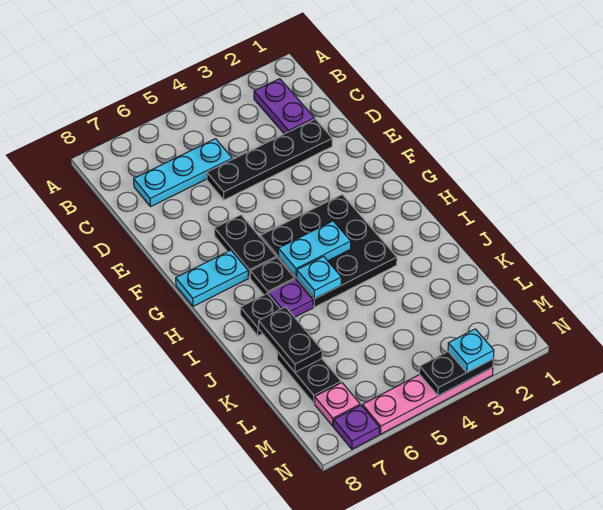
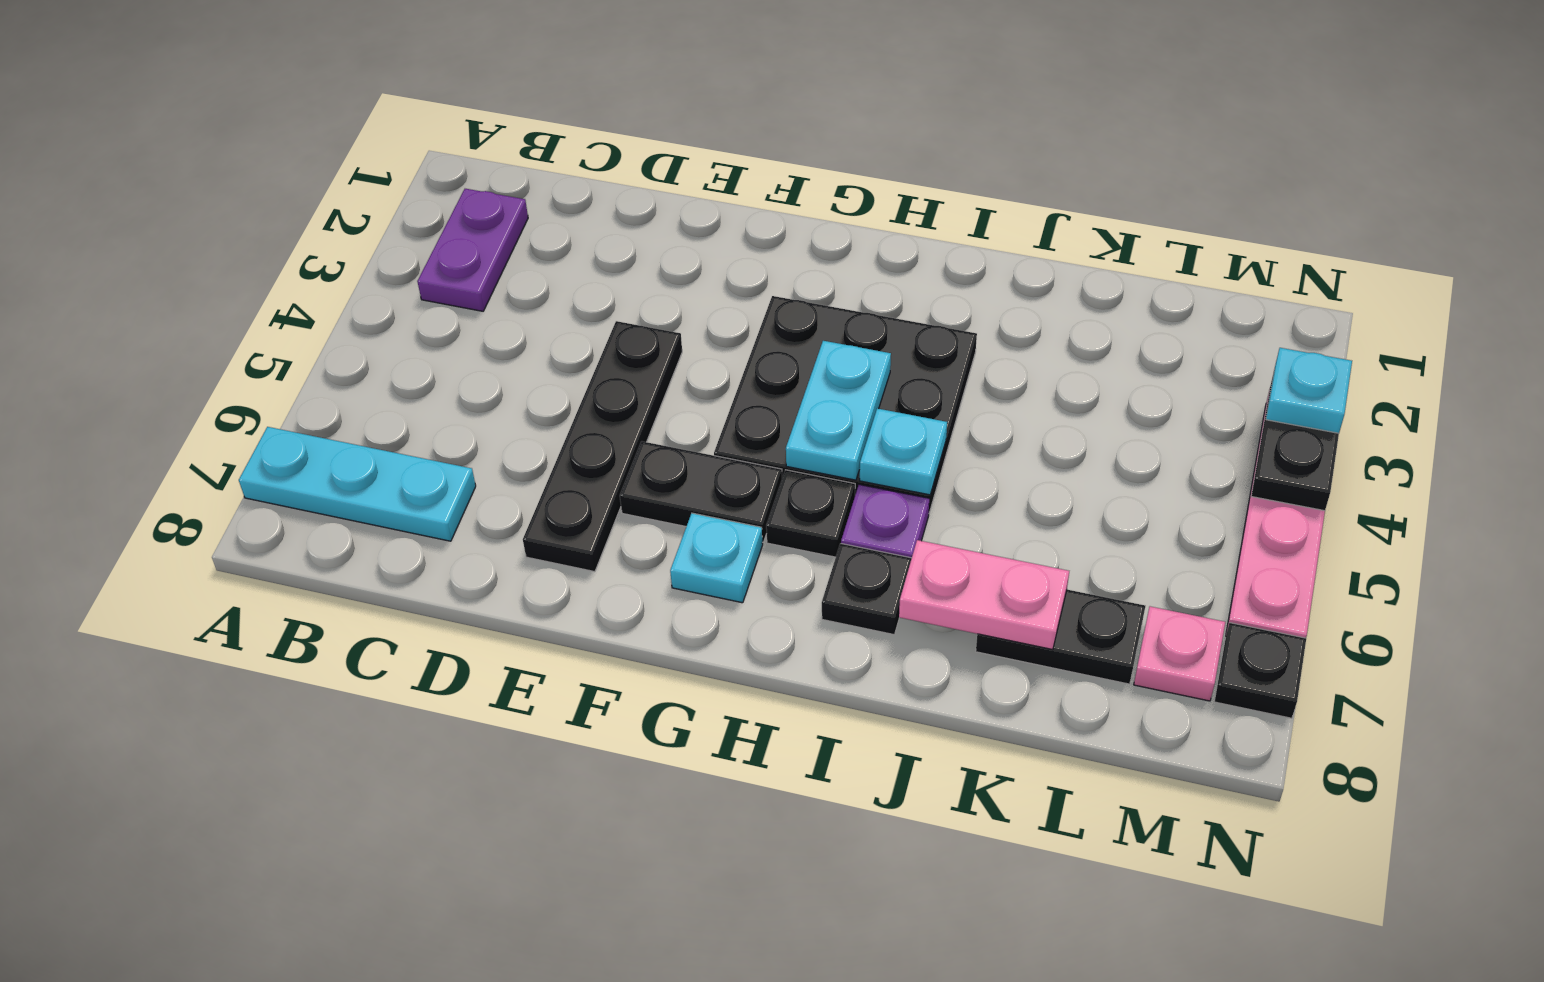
purple 1x2 plate [254,79,314,134] -> purple 1x2 plate turned to [417,189,528,311]
cyan 1x3 plate [134,139,232,207] -> cyan 1x3 plate turned to [239,427,476,541]
black 1x4 plate [207,119,332,200] -> black 1x4 plate moved to [523,321,682,572]
cyan 1x2 plate [176,250,248,306] -> cyan 1x1 plate [670,513,763,603]
black 1x2 plate [259,307,322,372] -> pink 1x2 plate [899,540,1069,650]
purple 1x1 plate [334,405,379,449] -> black 1x1 plate [1214,623,1306,718]

